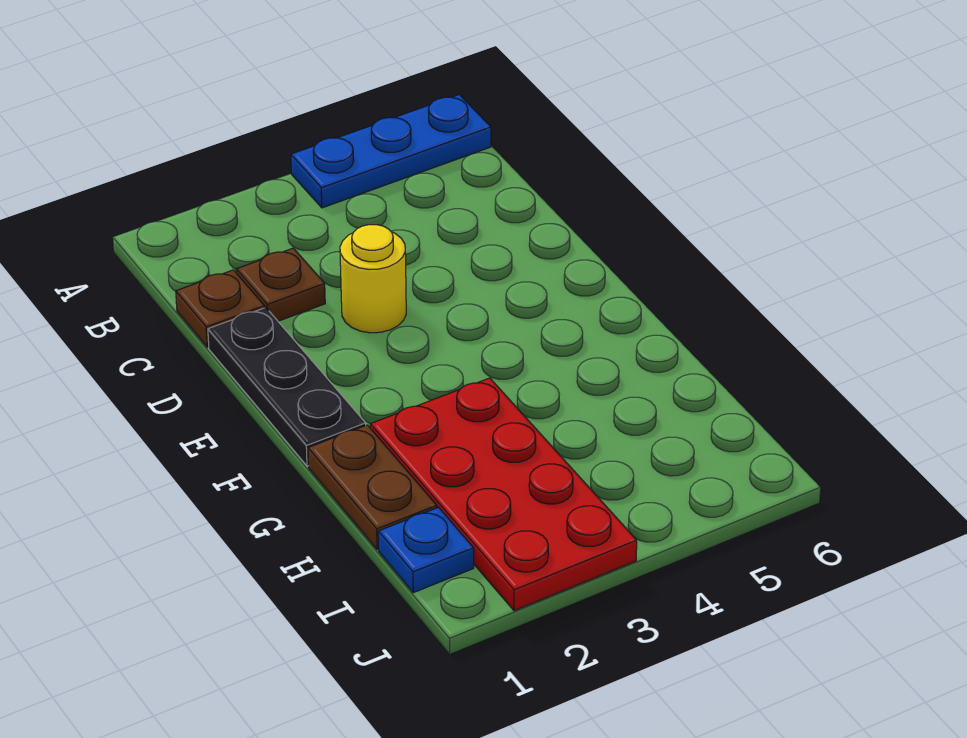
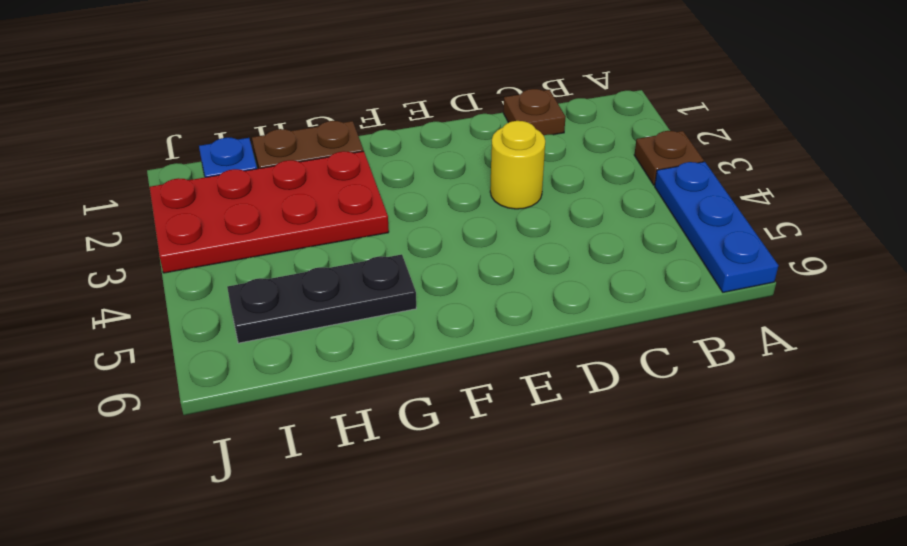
brown 1x1 plate [236,248,325,321] -> brown 1x1 plate moved to [634,131,704,185]
black 1x3 plate [208,308,366,466] -> black 1x3 plate moved to [227,254,416,343]

